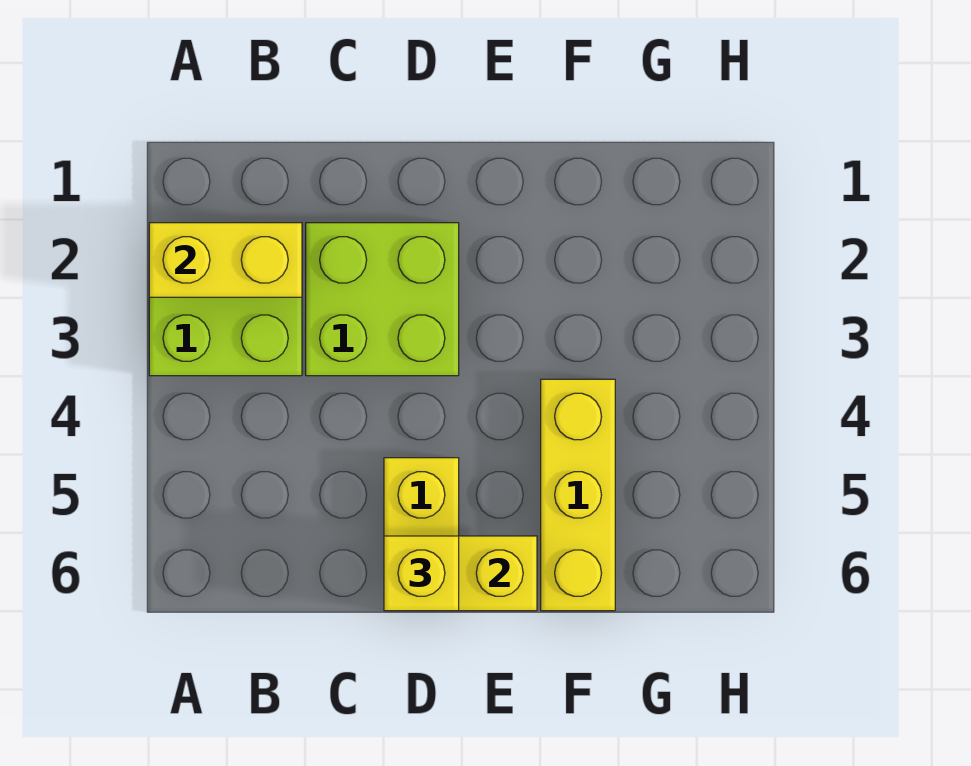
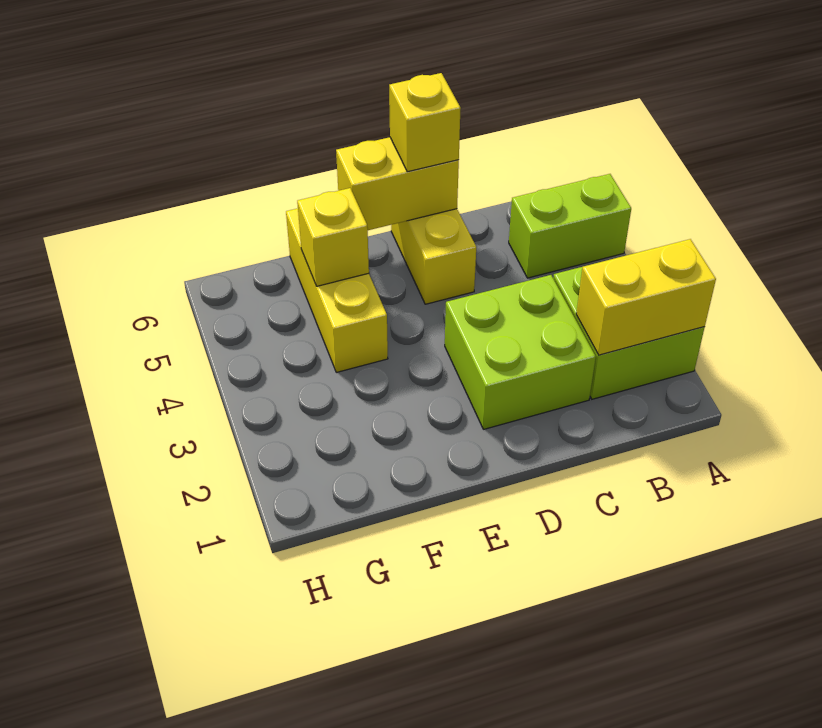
none -> lime 1x2 brick [509,174,631,278]
none -> yellow 1x1 brick [297,188,369,286]

